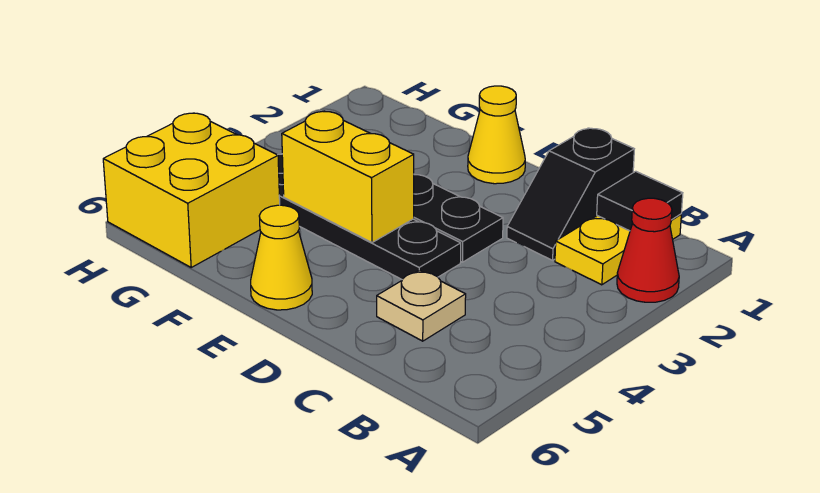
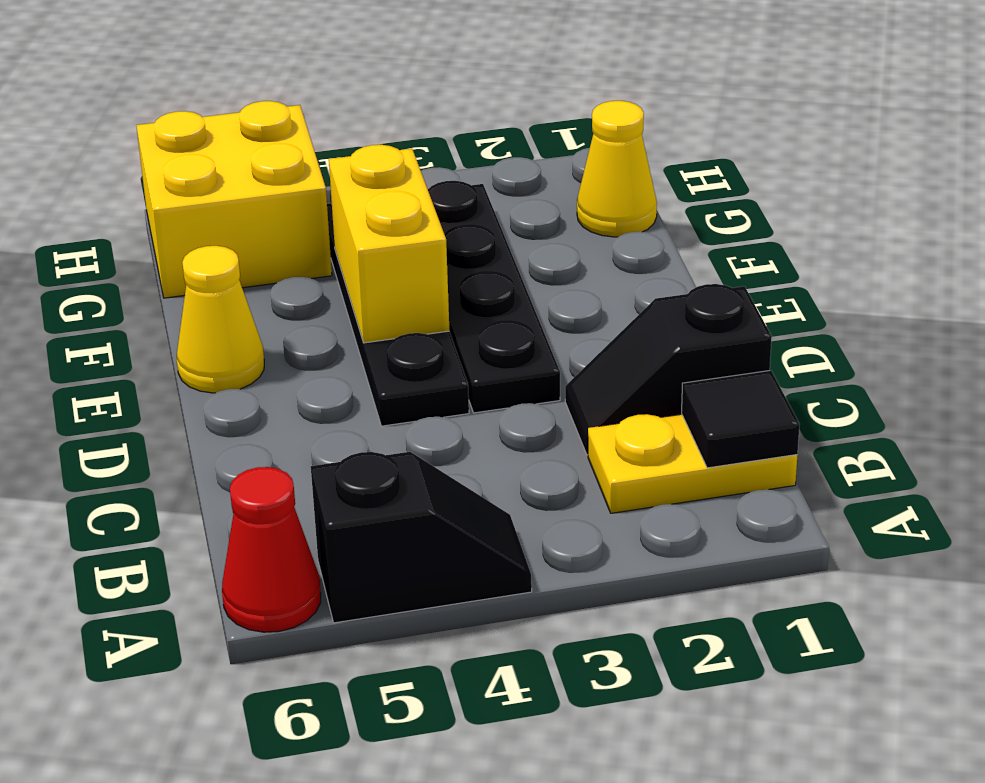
red 1x1 cone [617,198,679,302] -> red 1x1 cone moved to [222,467,321,632]
none -> black 1x2 slope [311,452,532,623]
tan 1x1 plate [377,270,466,341] -> none
yellow 1x1 cone [468,86,525,184] -> yellow 1x1 cone moved to [577,101,657,237]

